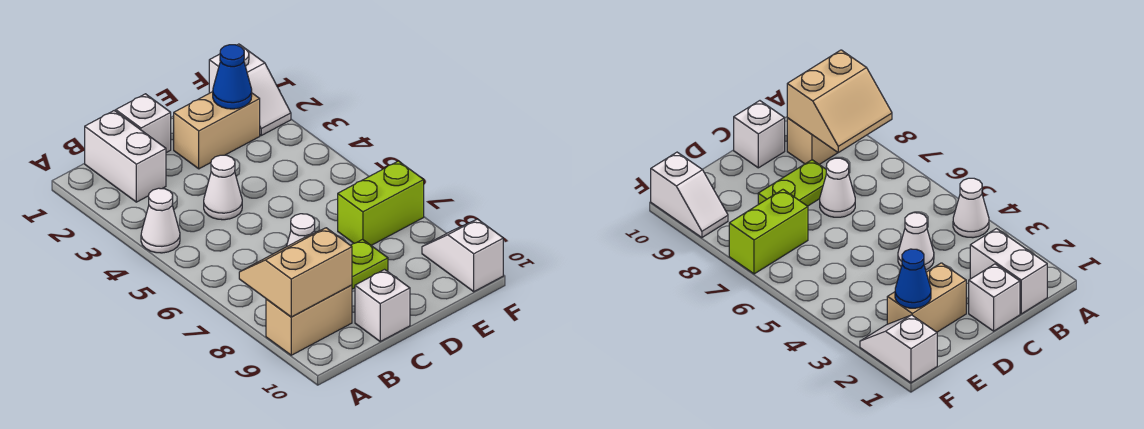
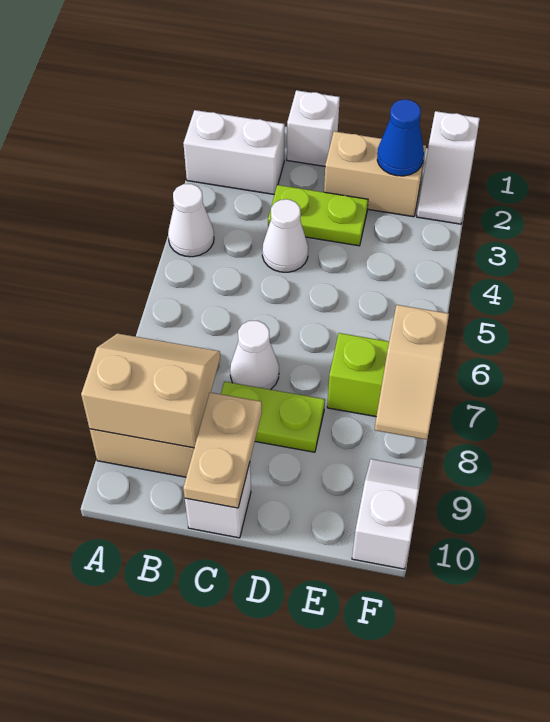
white 1x2 brick [85,111,166,202] -> white 1x2 brick turned to [183,110,285,195]
none -> lime 1x2 plate [268,185,368,246]
none -> tan 1x2 plate [183,392,262,508]
none -> tan 1x2 slope [375,305,449,440]

